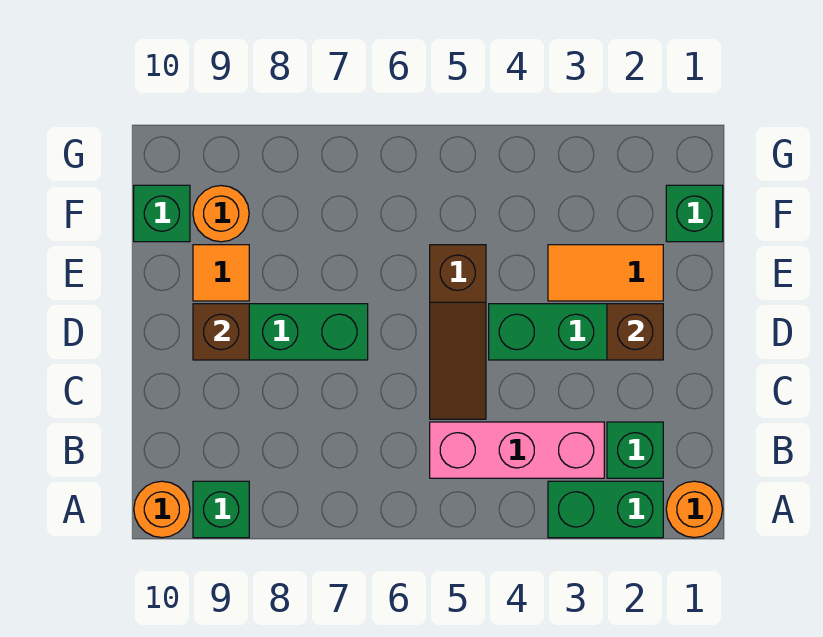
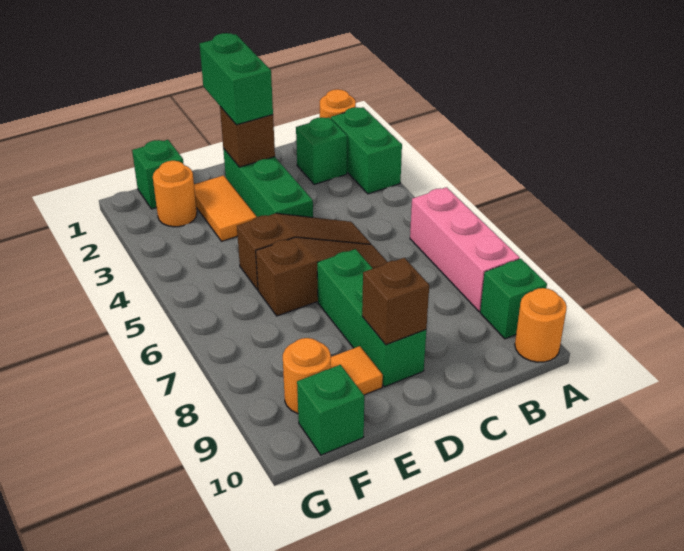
pink 1x3 brick [430,422,604,478] -> pink 1x3 brick moved to [410,187,520,311]
none -> brown 1x3 slope [256,237,387,316]
none -> green 1x2 brick [200,33,273,125]
none -> orange 1x1 round brick [153,161,197,227]

